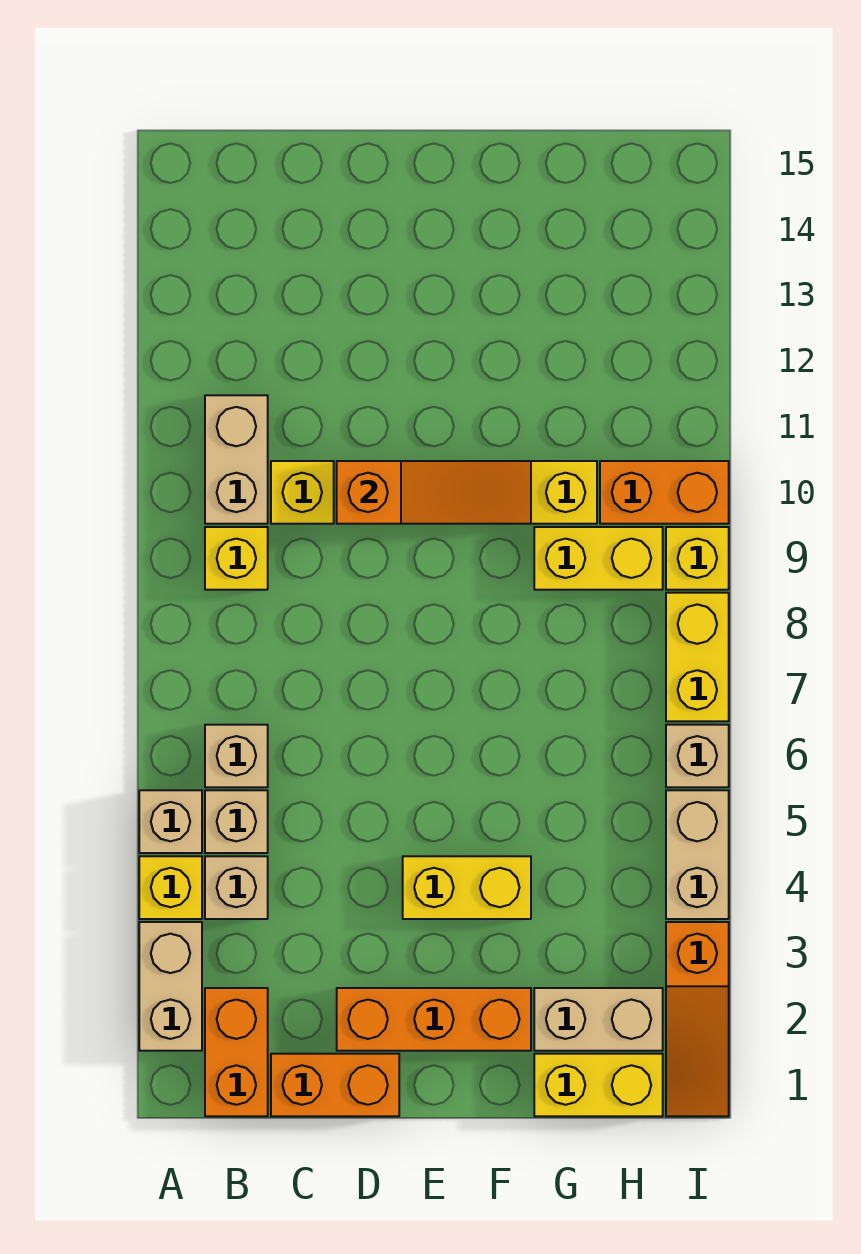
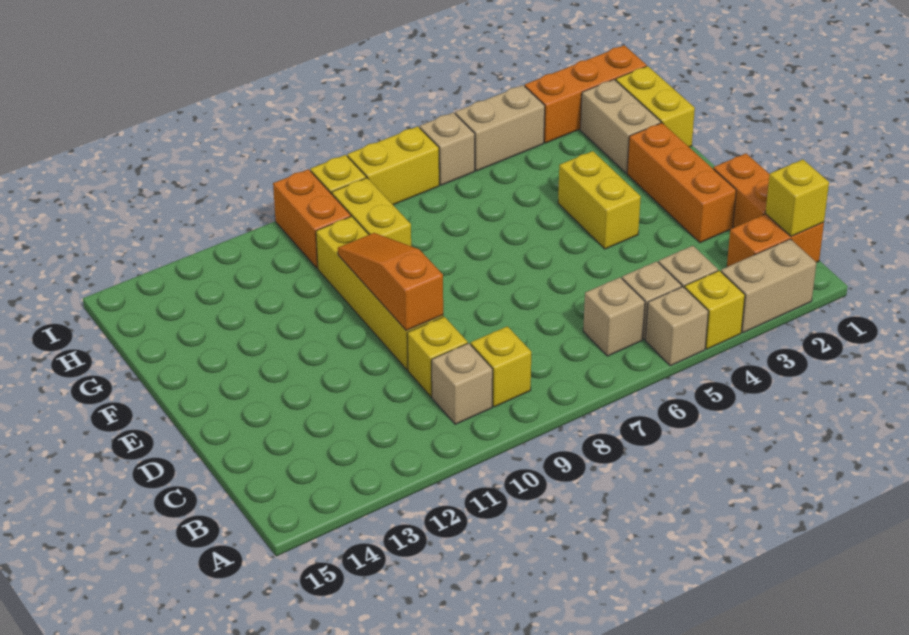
none -> yellow 1x1 brick [765,160,829,237]
tan 1x2 brick [205,395,268,524] -> tan 1x1 brick [432,343,493,424]
orange 1x3 slope [666,922,729,1116] -> orange 1x3 brick [525,45,647,143]

